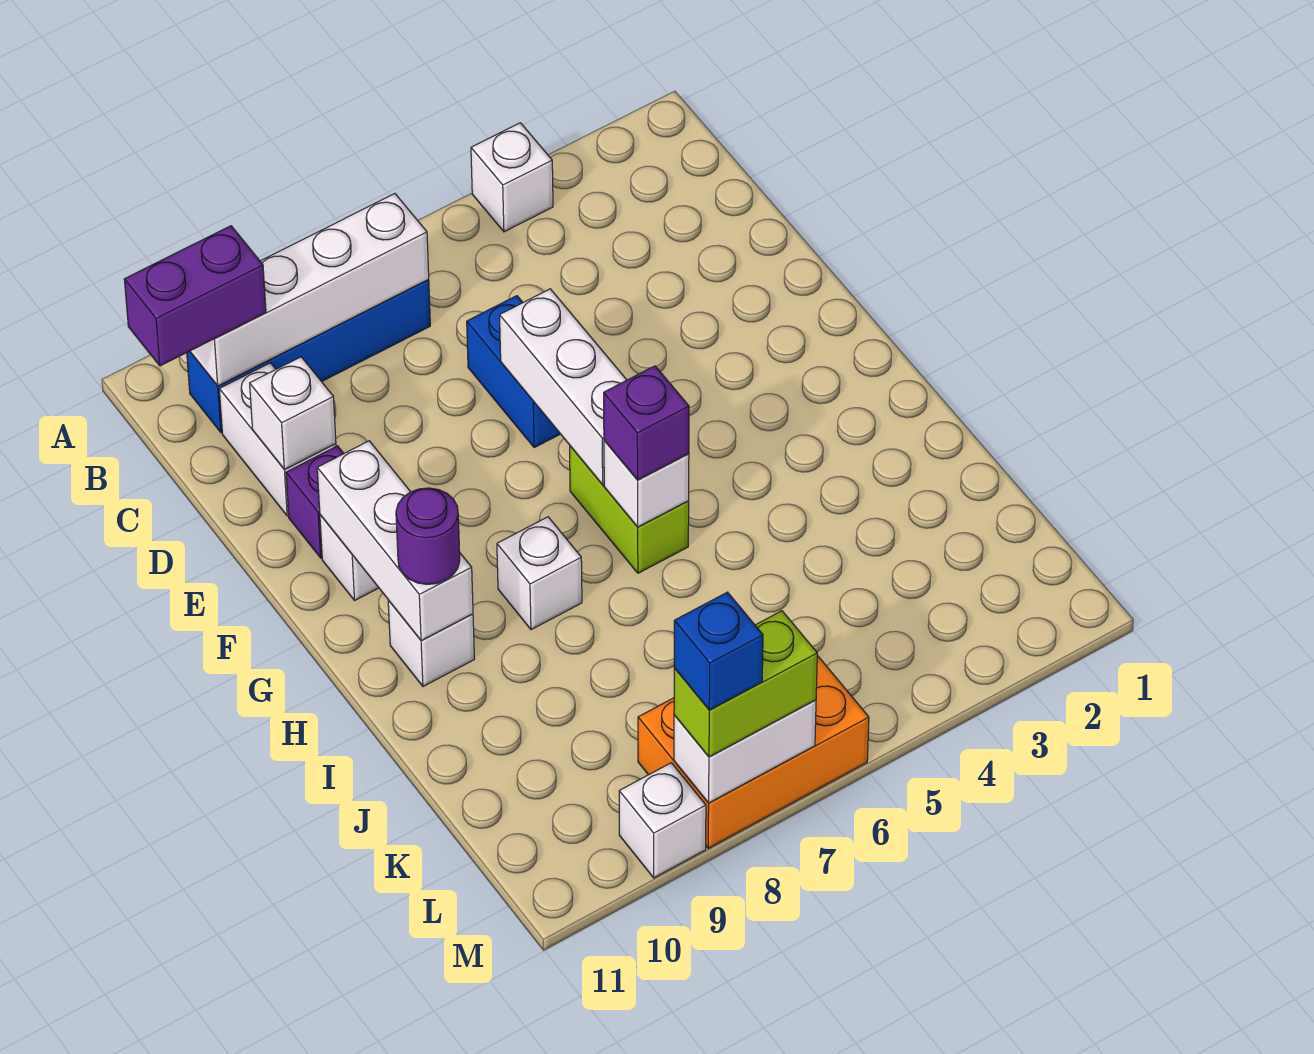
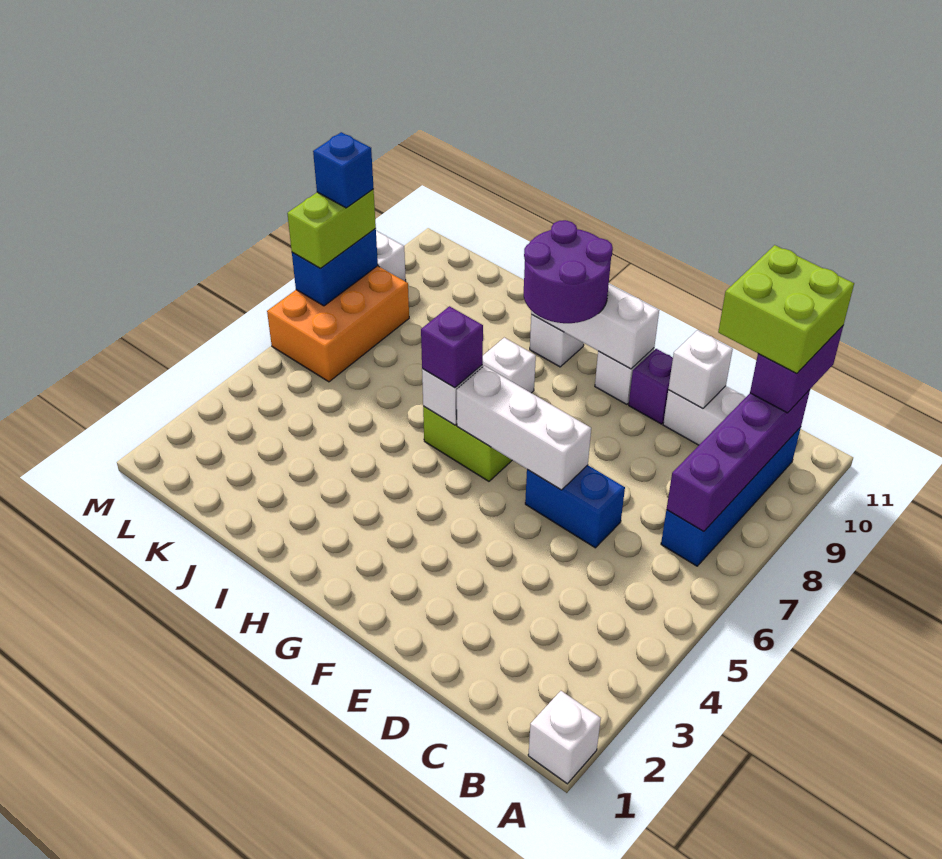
white 1x1 brick [471,123,553,232] -> white 1x1 brick moved to [528,691,601,784]
white 1x4 brick [190,194,429,386] -> purple 1x4 brick [667,390,810,532]
none -> lime 2x2 brick [718,245,854,373]
purple 1x1 round brick [396,488,460,584] -> purple 2x2 round brick [524,220,613,323]
white 1x2 brick [674,700,816,803] -> blue 1x2 brick [292,229,378,306]

